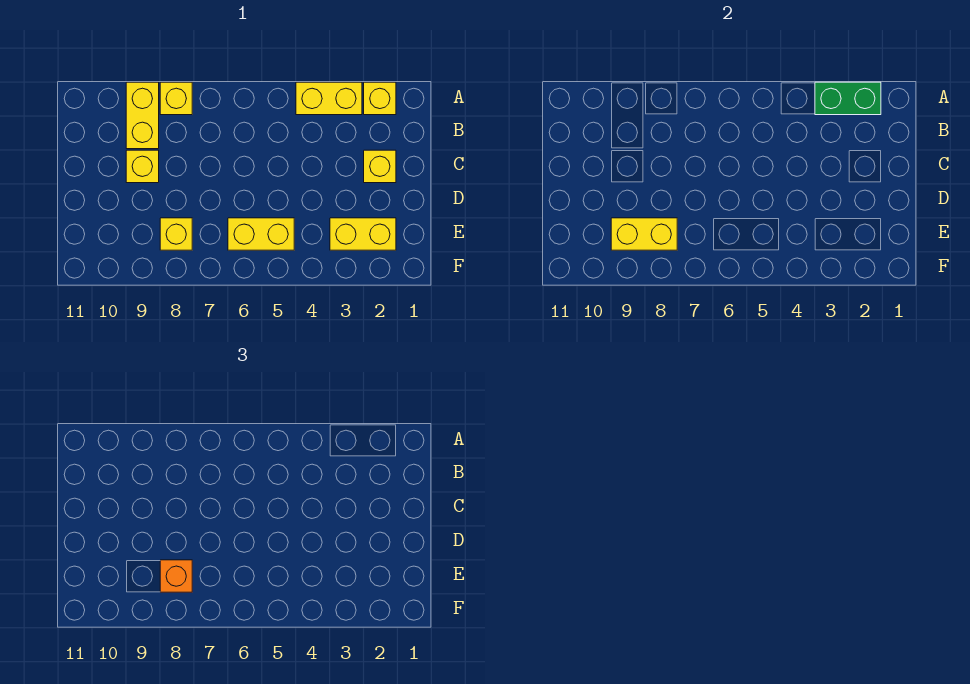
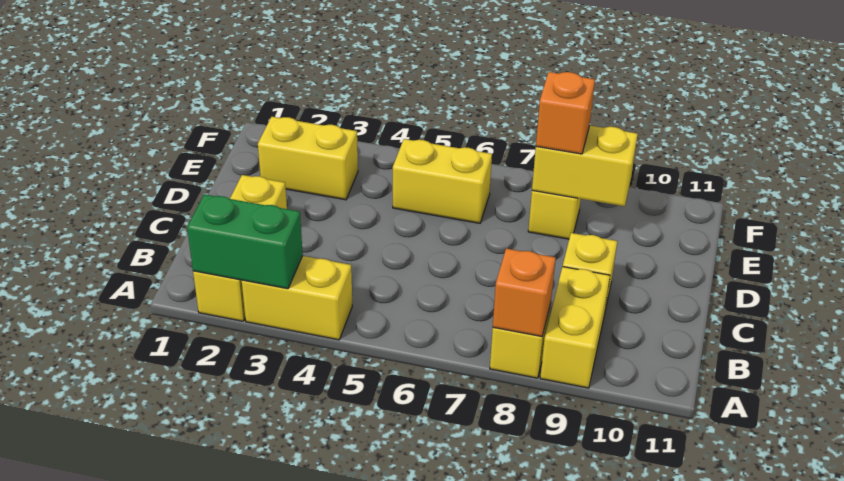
none -> orange 1x1 brick [493,248,556,336]

